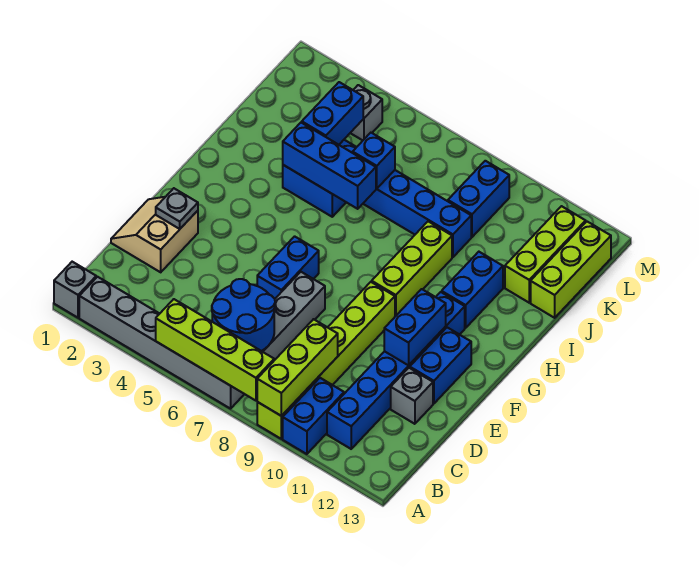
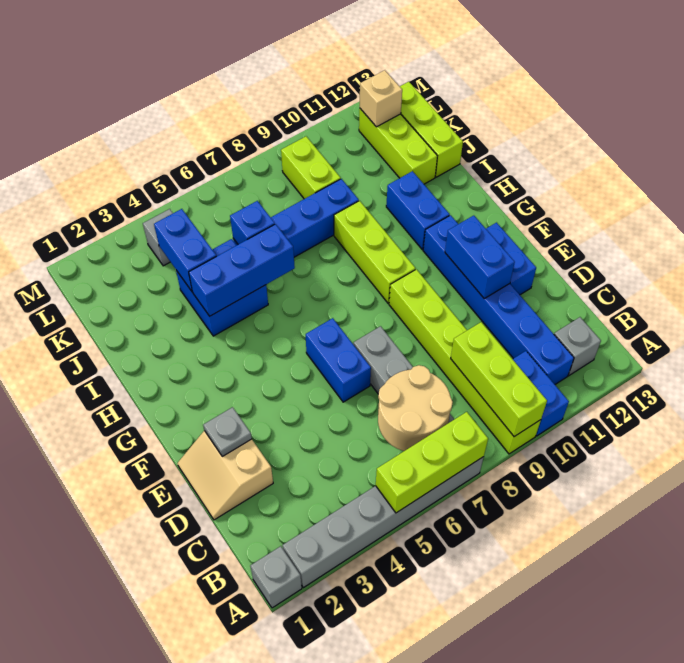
lime 1x4 brick [156,299,274,401] -> lime 1x3 brick [376,412,488,513]
blue 2x2 round brick [212,279,275,351] -> tan 2x2 round brick [378,365,453,451]
grey 1x1 brick [391,368,433,424] -> grey 1x1 brick moved to [554,317,601,375]
blue 1x2 brick [448,161,509,237] -> lime 1x2 brick [281,136,341,199]
none -> tan 1x1 brick [360,70,402,127]

